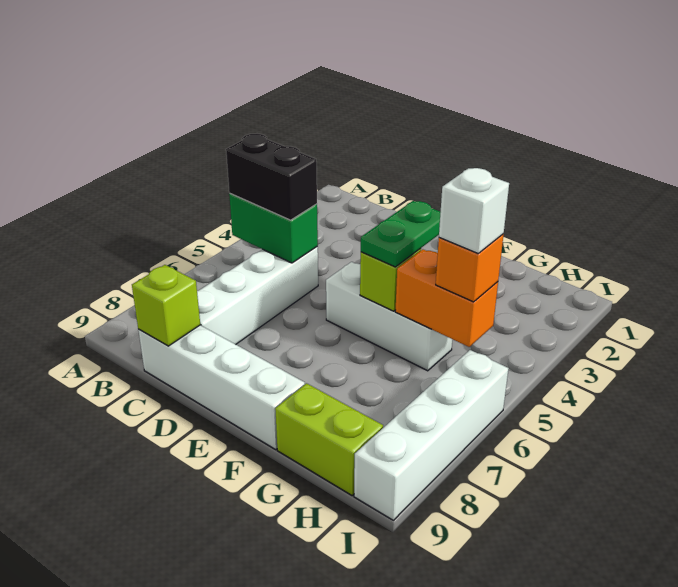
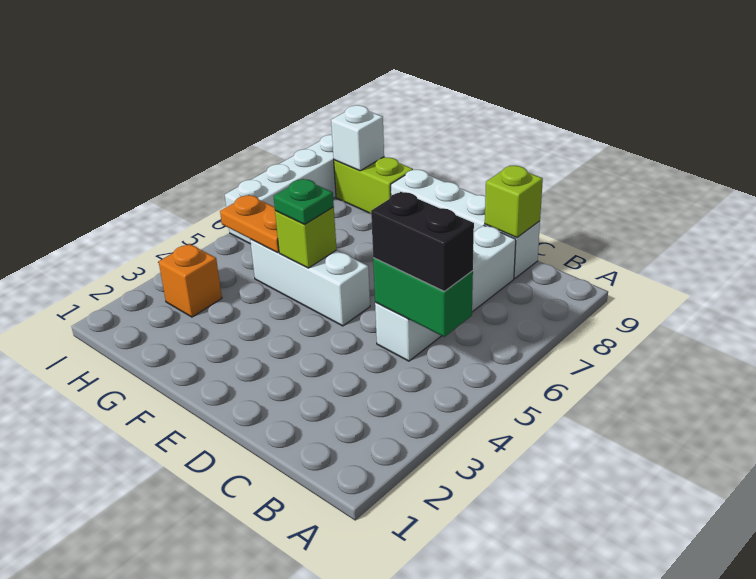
green 1x2 plate [361,201,441,267] -> green 1x1 plate [273,179,334,225]
orange 1x2 brick [395,249,498,347] -> orange 1x2 plate [220,195,279,253]
orange 1x1 brick [436,234,504,302] -> orange 1x1 brick moved to [159,244,222,317]
white 1x1 brick [439,168,509,254] -> white 1x1 brick moved to [331,105,384,171]

